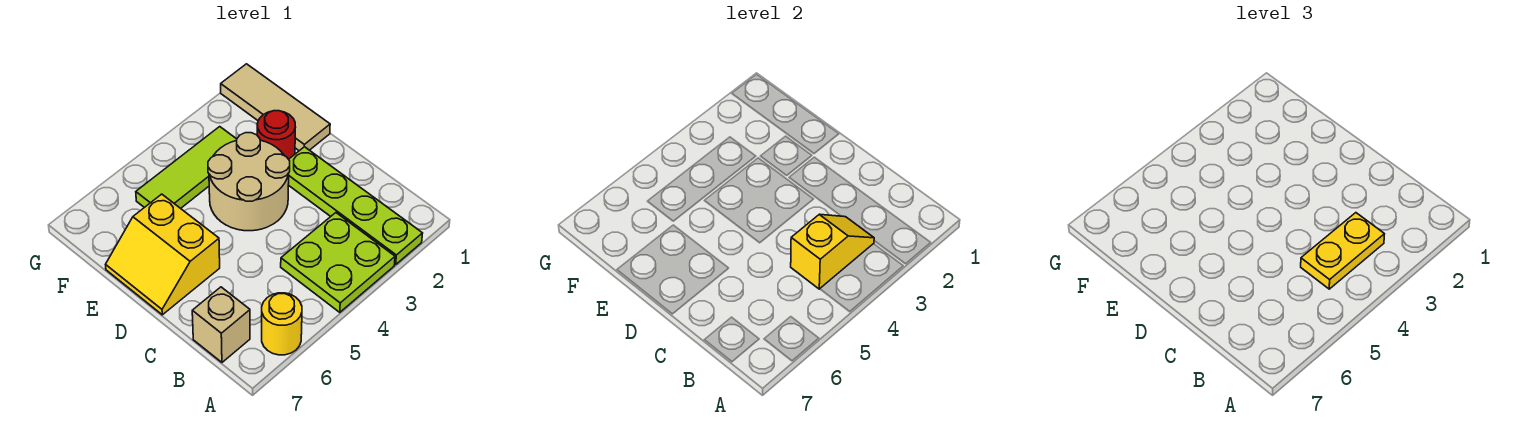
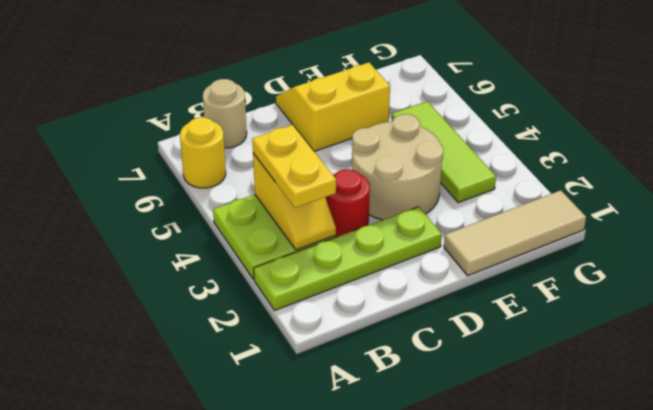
tan 1x1 brick [192,287,250,362] -> tan 1x1 round brick [203,79,247,148]
red 1x1 round brick [257,111,295,159] -> red 1x1 round brick moved to [325,169,370,237]

